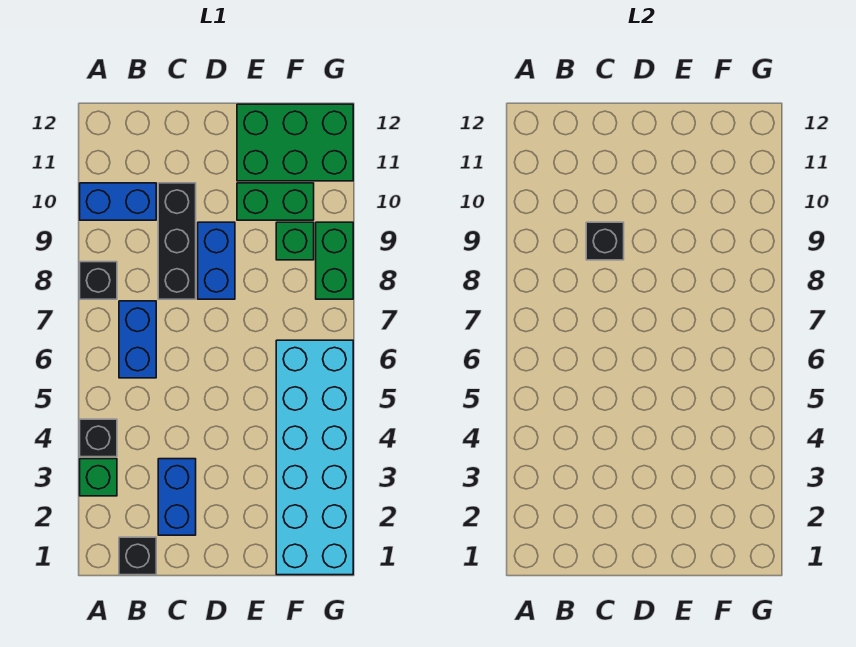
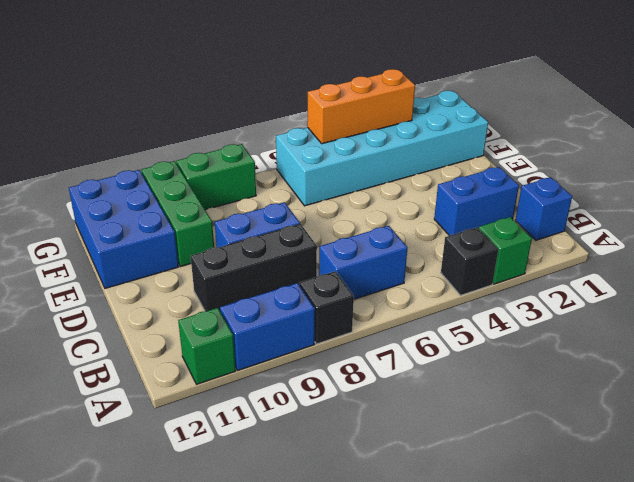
blue 1x2 brick [80,183,156,220] -> blue 1x2 brick turned to [220,283,315,370]
black 1x1 brick [119,537,156,575] -> blue 1x1 brick [515,177,572,240]
black 1x1 brick [586,222,624,260] -> none
green 1x2 brick [237,183,314,220] -> green 1x3 brick [141,161,214,266]
green 2x3 brick [237,104,353,181] -> blue 2x3 brick [69,170,179,288]
green 1x1 brick [276,222,314,260] -> green 1x1 brick moved to [178,308,236,384]
none -> orange 1x3 brick [307,69,415,144]

